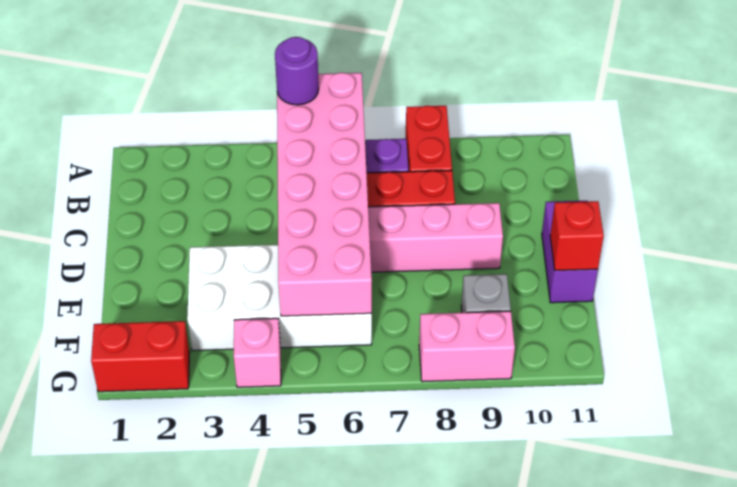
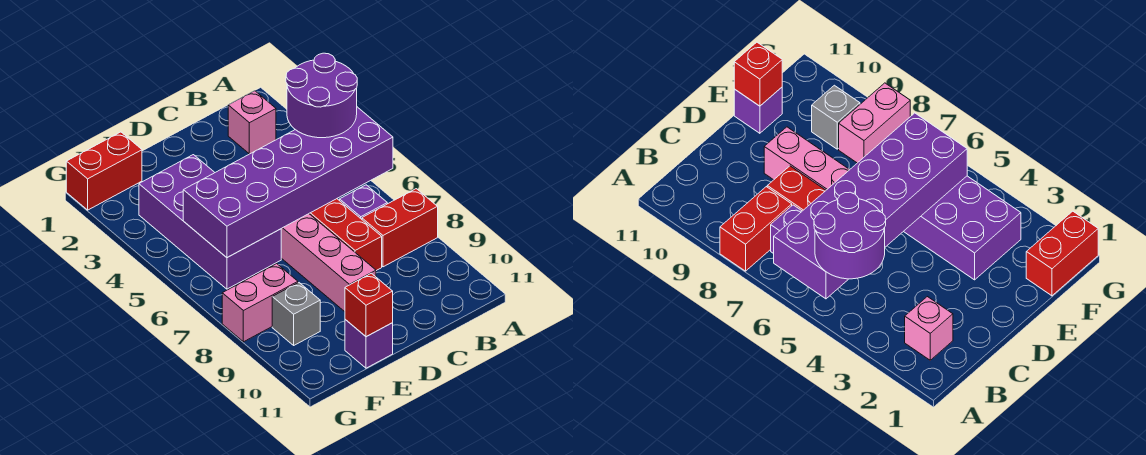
pink 2x6 brick [277,73,372,316] -> purple 2x6 brick [183,107,393,258]
purple 1x1 round brick [275,37,319,105] -> purple 2x2 round brick [286,53,357,138]
purple 1x2 brick [542,201,598,303] -> purple 1x1 brick [345,319,393,368]
white 2x4 brick [187,245,372,351] -> purple 2x4 brick [139,155,281,289]
red 1x2 brick [91,321,190,392] -> red 1x2 brick turned to [66,132,142,210]
pink 1x1 brick [234,318,281,387] -> pink 1x1 brick moved to [228,91,276,154]
pink 1x2 brick [419,311,515,382] -> pink 1x2 brick turned to [222,264,298,342]

